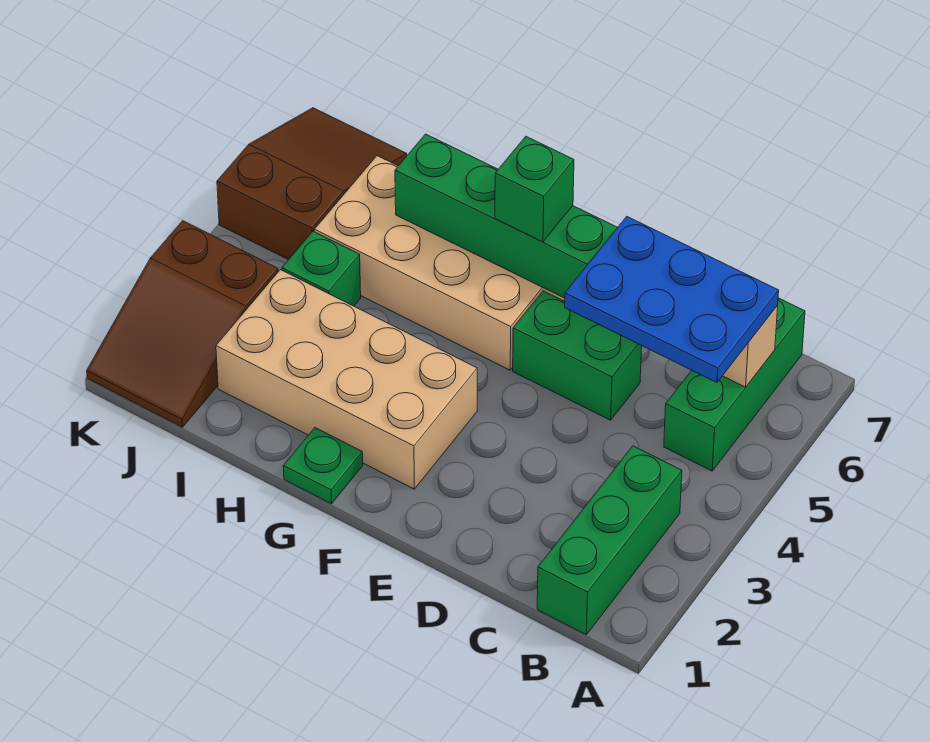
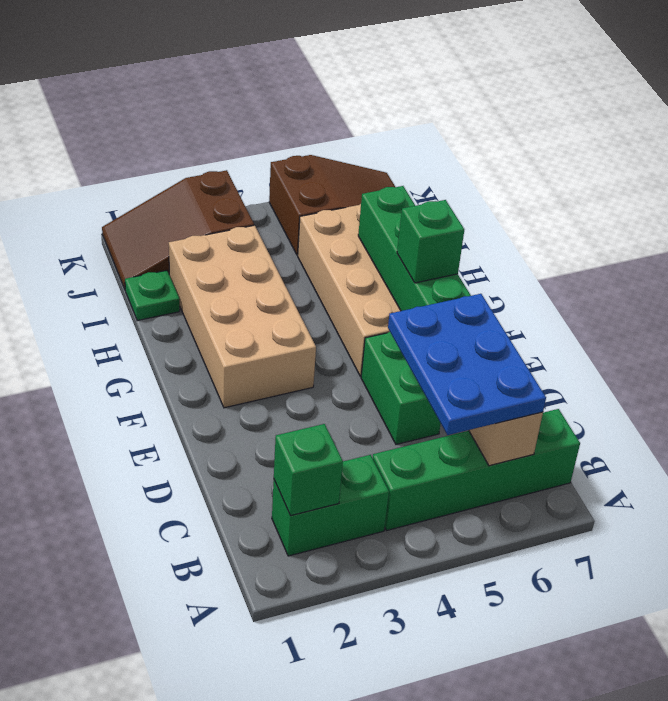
green 1x3 brick [537,446,682,635] -> green 1x2 brick [272,455,389,556]
green 1x3 brick [664,298,805,471] -> green 1x4 brick [373,409,580,530]
green 1x1 plate [283,428,363,504] -> green 1x1 plate moved to [125,270,180,321]
green 1x1 brick [282,231,361,306] -> green 1x1 brick moved to [274,424,343,516]

